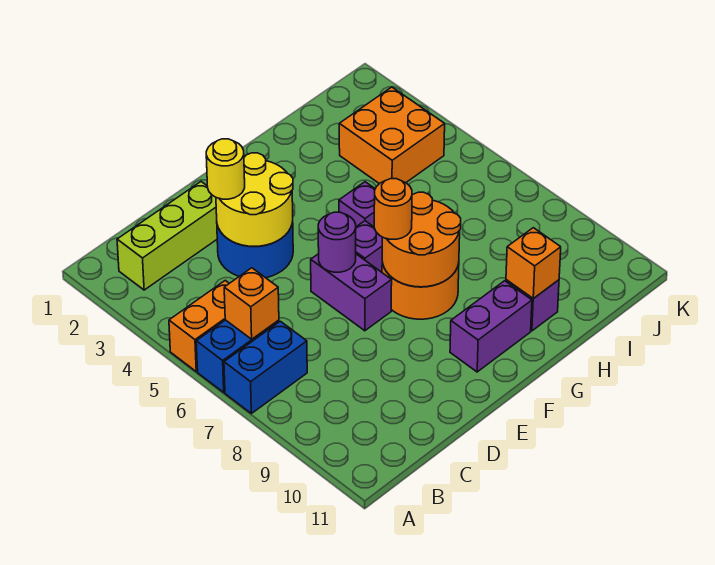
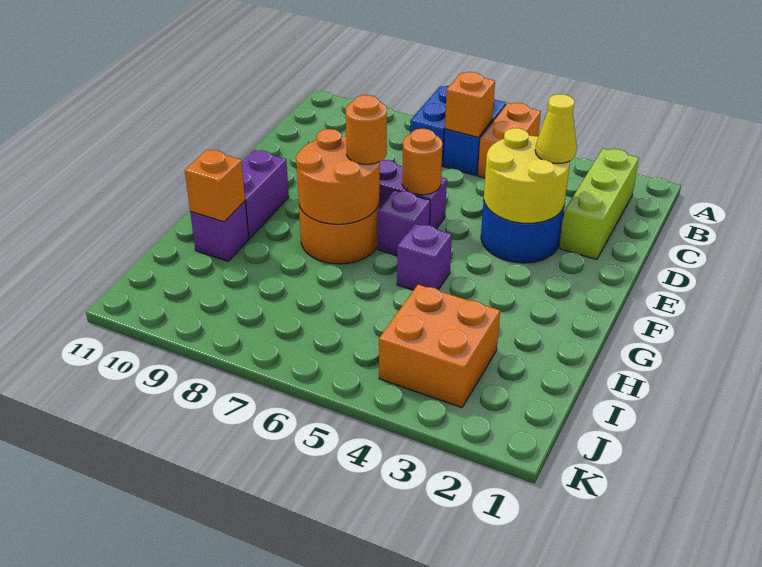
yellow 1x1 round brick [206,139,245,199] -> yellow 1x1 cone [535,94,577,163]
purple 1x1 round brick [318,212,356,272] -> orange 1x1 round brick [402,128,442,195]

